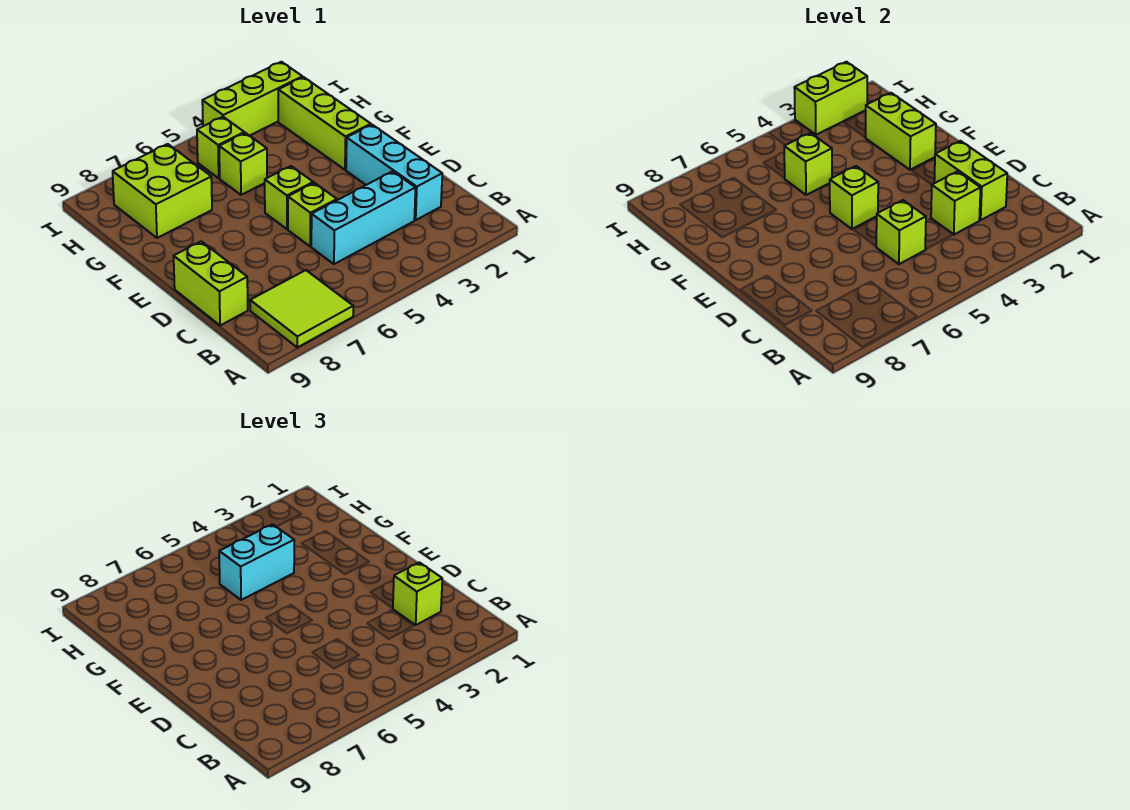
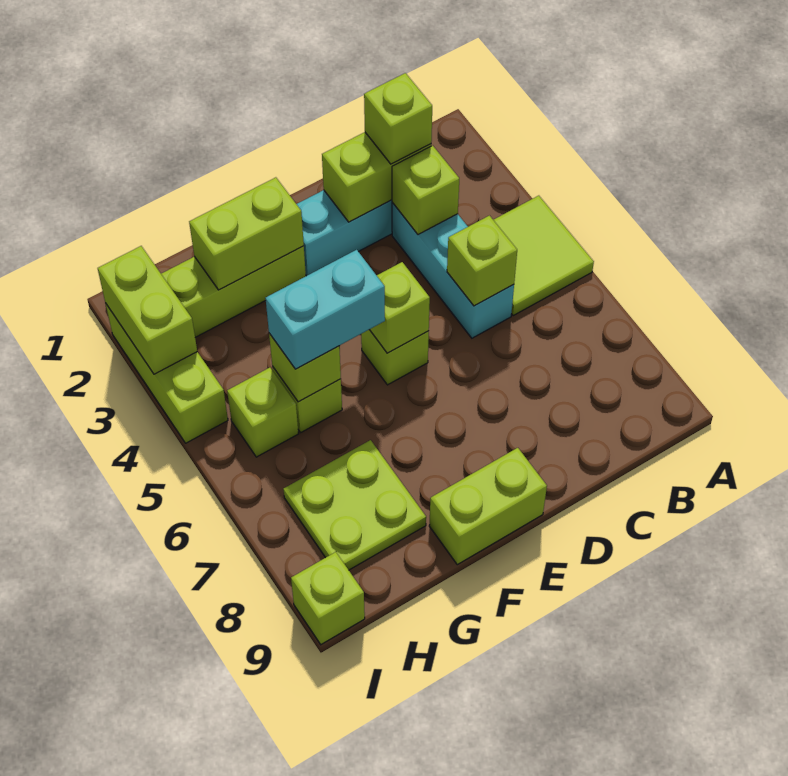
lime 2x2 tile [250,270,353,347] -> lime 2x2 tile moved to [494,196,594,315]
lime 1x2 brick [174,241,248,326] -> lime 1x2 brick moved to [429,448,547,565]
lime 1x1 brick [288,183,337,246] -> lime 1x1 brick moved to [291,552,365,644]
cyan 1x2 brick [219,524,294,600] -> cyan 1x2 brick turned to [266,250,385,369]
lime 2x2 brick [112,144,212,238] -> lime 2x2 plate [283,440,426,570]

